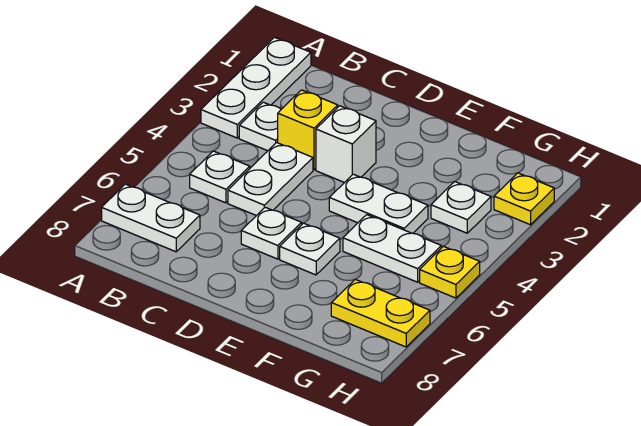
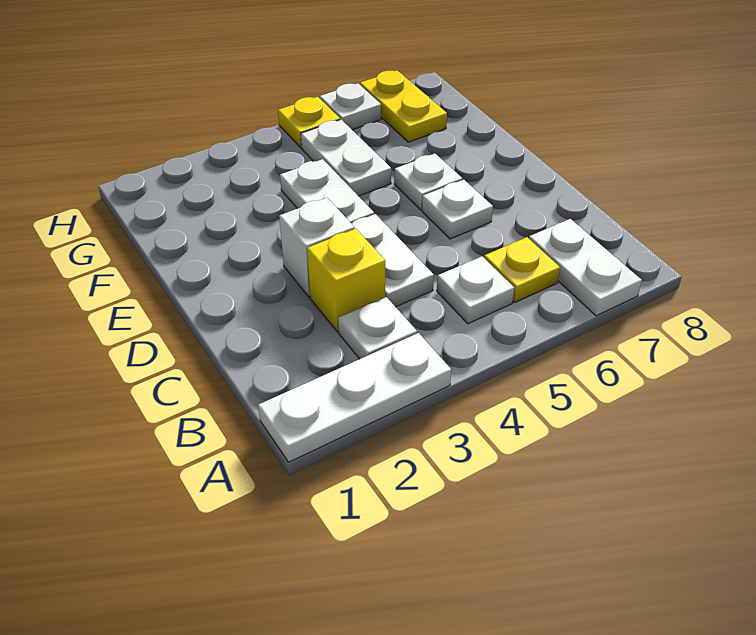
white 1x2 plate [228,143,313,216] -> white 1x2 plate turned to [352,214,434,307]
white 1x1 plate [431,182,491,233] -> white 1x1 plate moved to [320,83,381,130]
yellow 1x1 plate [494,173,554,225] -> yellow 1x1 plate moved to [484,237,560,302]

